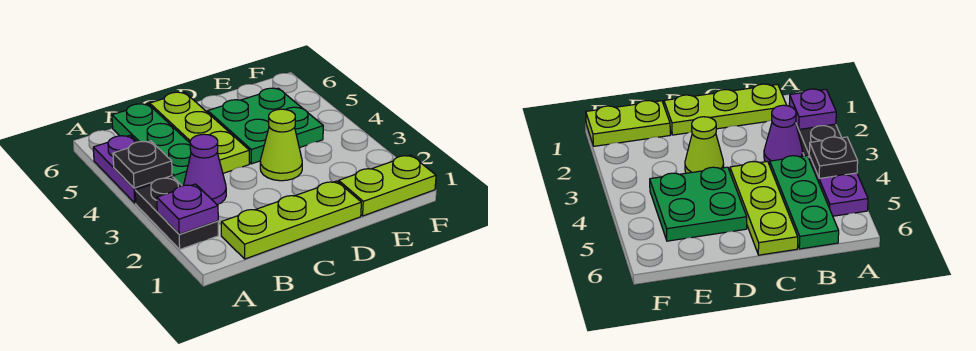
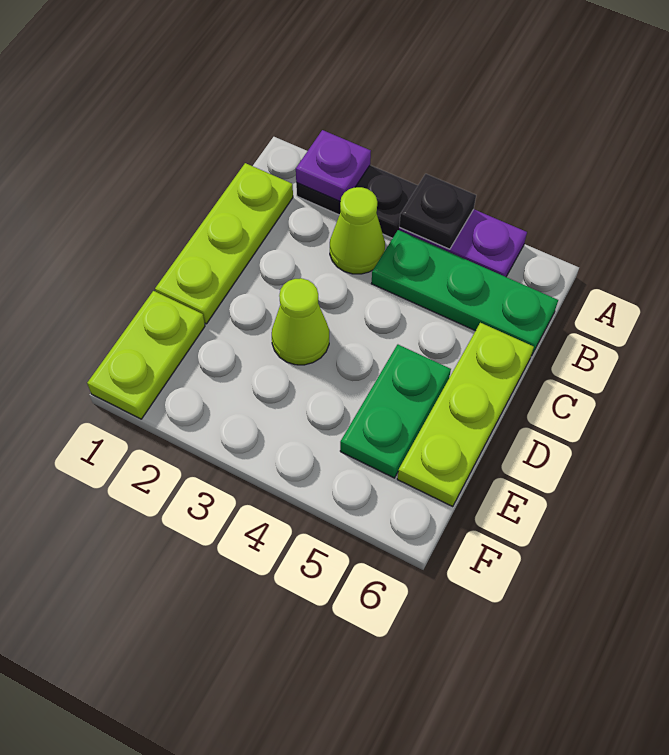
purple 1x1 cone [184,134,226,205] -> lime 1x1 cone [330,187,385,274]
lime 1x3 plate [150,92,249,173] -> lime 1x3 plate turned to [397,323,534,507]
green 2x2 plate [208,88,323,164] -> green 1x2 plate [340,345,451,478]

